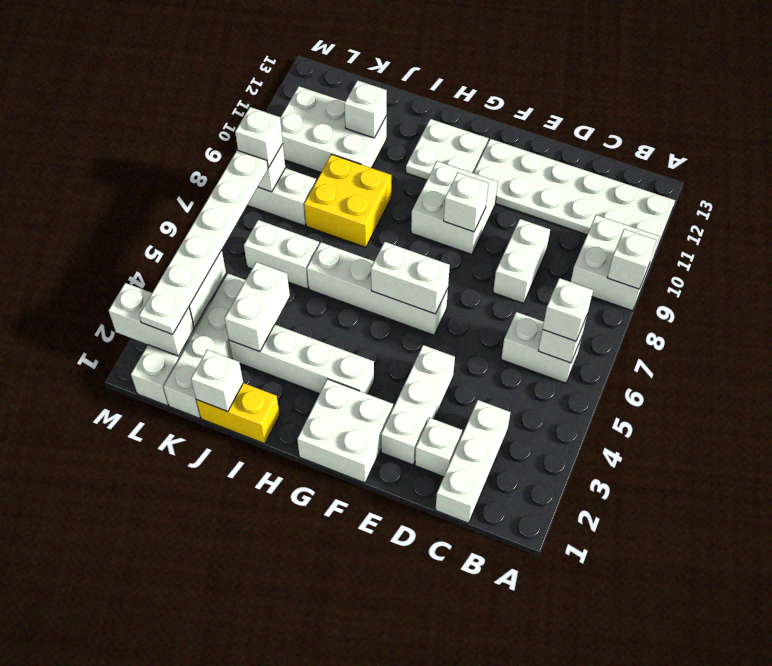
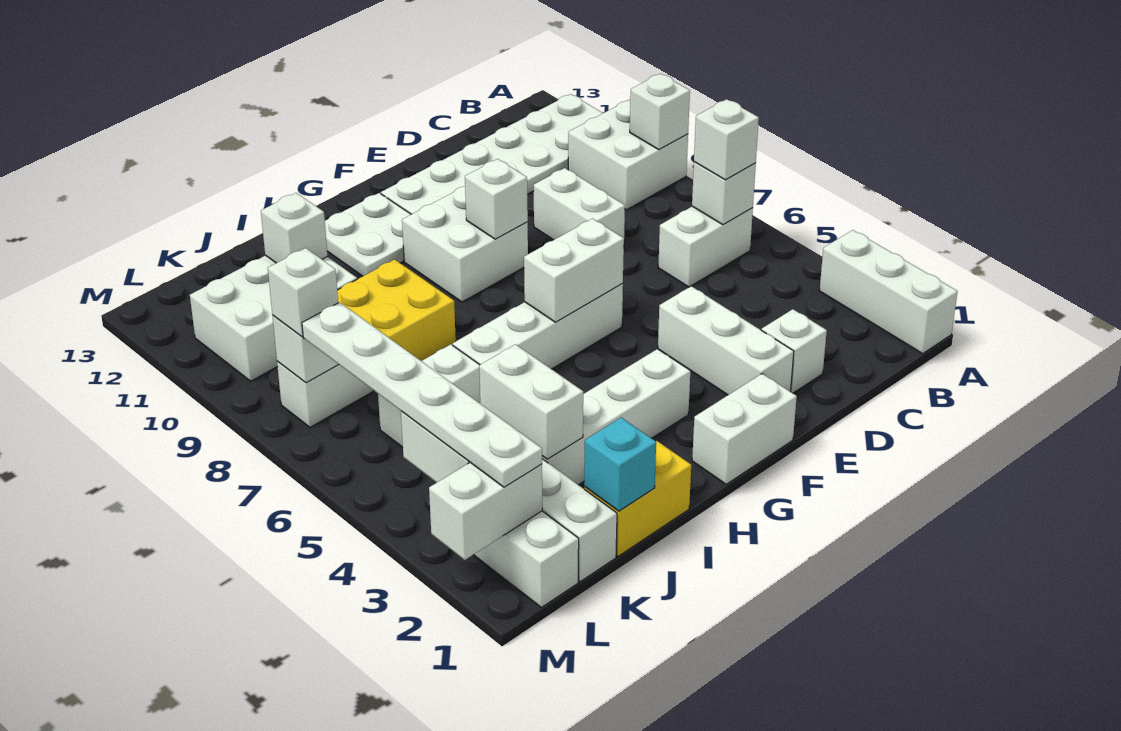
white 1x3 brick [436,400,511,523] -> white 1x3 brick moved to [820,230,957,354]
white 2x2 brick [297,379,393,483] -> white 1x2 brick [692,374,797,484]
white 1x1 brick [191,350,243,412] -> cyan 1x1 brick [584,418,656,511]

